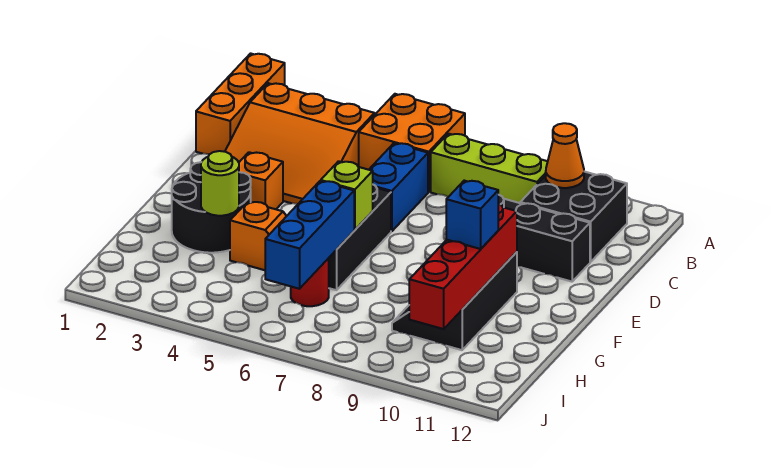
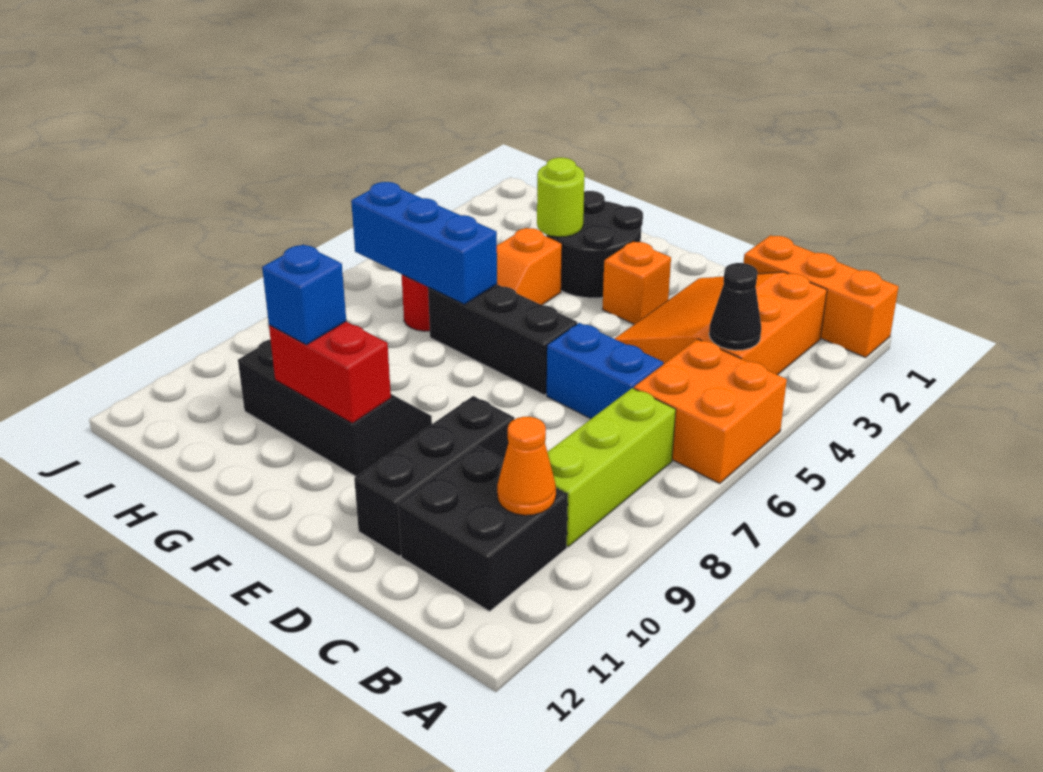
none -> black 1x1 cone [709,263,761,350]
lime 1x1 brick [321,161,373,230] -> none
red 1x4 brick [409,204,517,329] -> red 1x2 brick [269,322,391,423]

